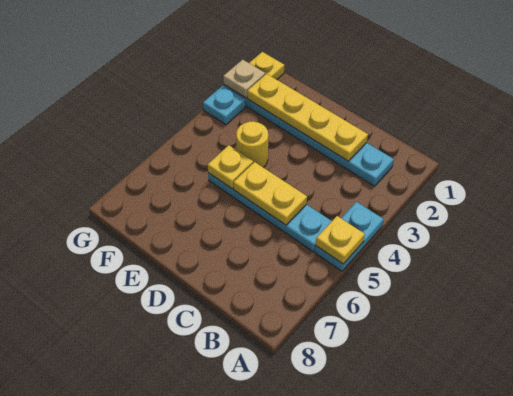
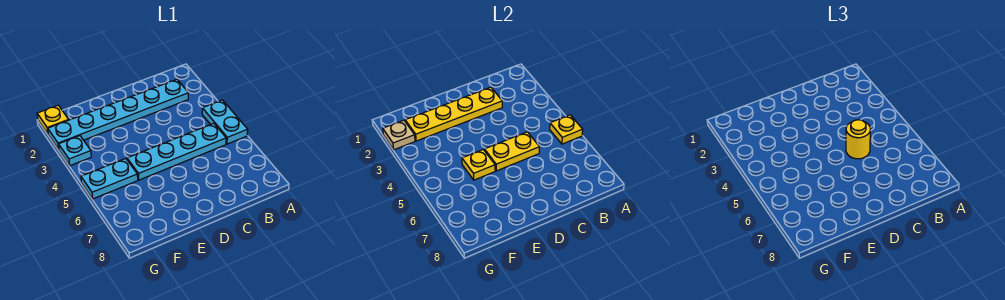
yellow 1x1 round brick [236,121,268,167] -> yellow 1x1 round brick moved to [846,120,870,159]
none -> cyan 1x2 plate [81,159,138,199]

